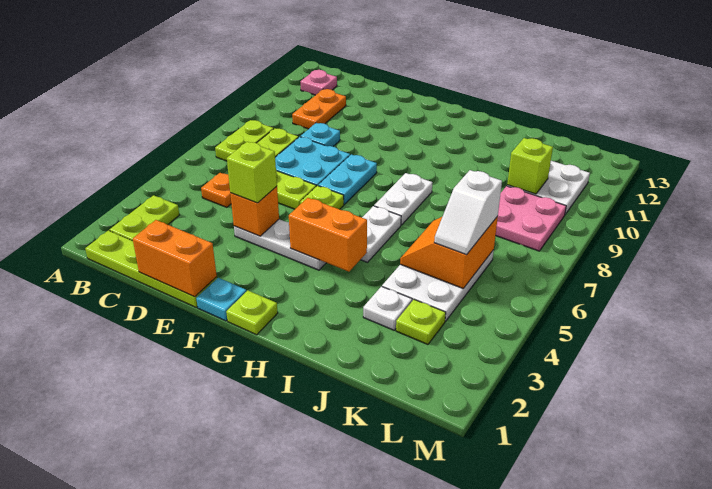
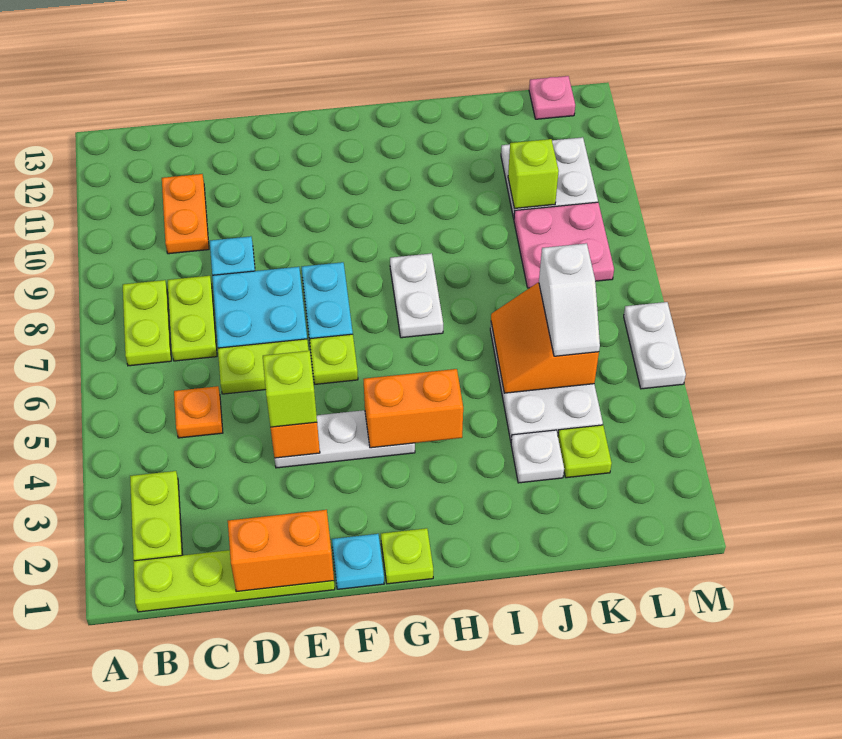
pink 1x1 plate [300,70,337,95] -> pink 1x1 plate moved to [529,76,575,119]
white 1x2 plate [361,206,401,262] -> white 1x2 plate moved to [624,302,686,389]

